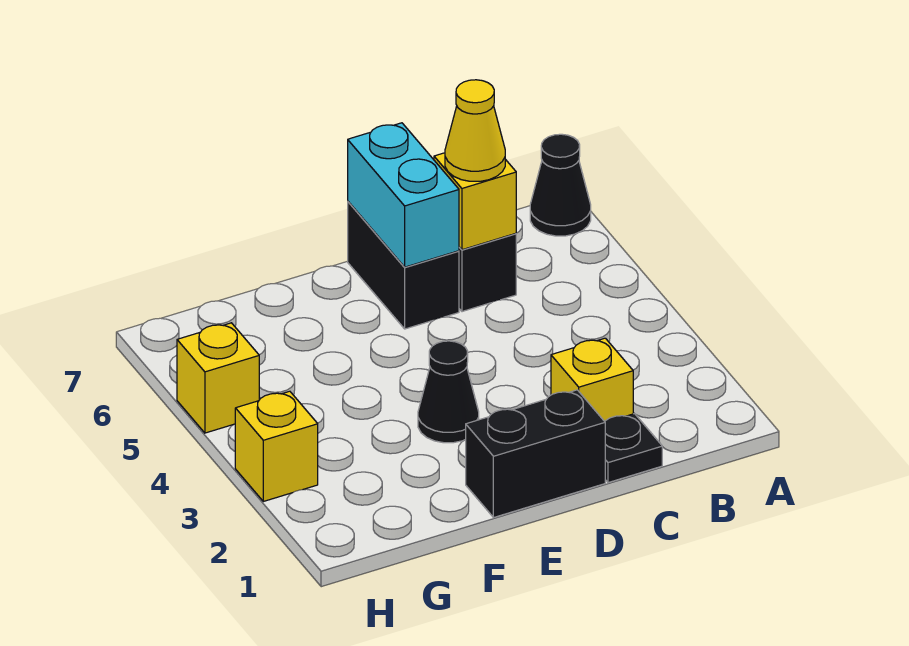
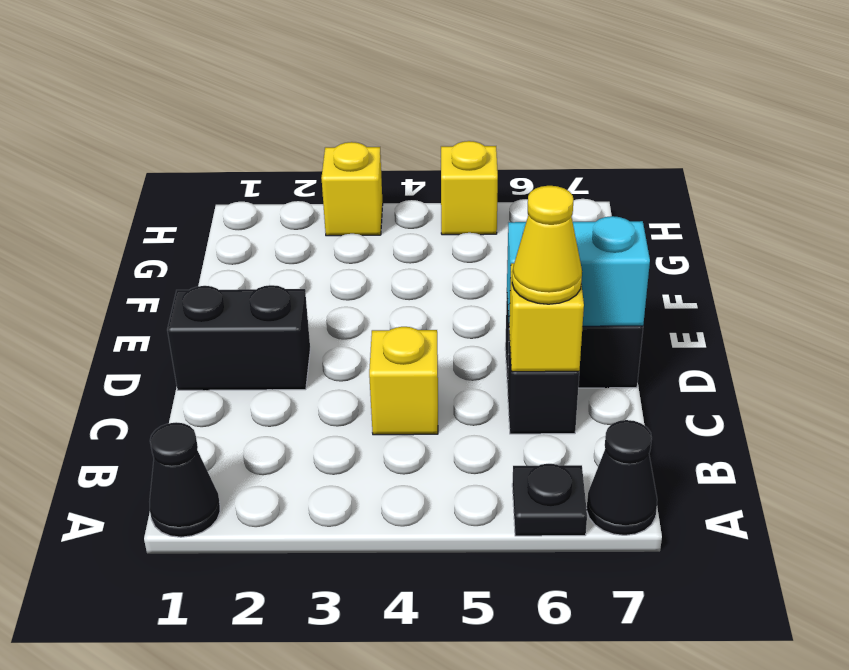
black 1x1 plate [605,414,662,483] -> black 1x1 plate moved to [512,464,587,536]
yellow 1x1 brick [551,338,633,421] -> yellow 1x1 brick moved to [369,327,438,435]
black 1x2 brick [466,390,605,518] -> black 1x2 brick turned to [167,285,310,390]
black 1x1 cone [418,341,479,443] -> black 1x1 cone moved to [150,422,220,537]

